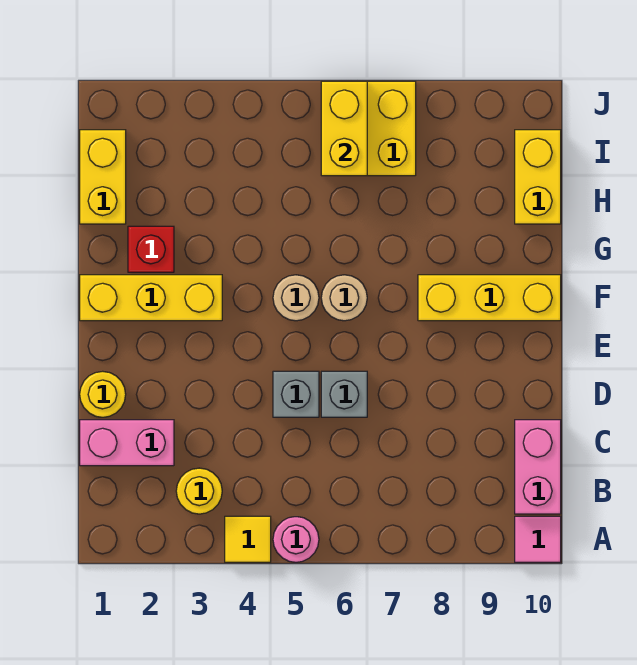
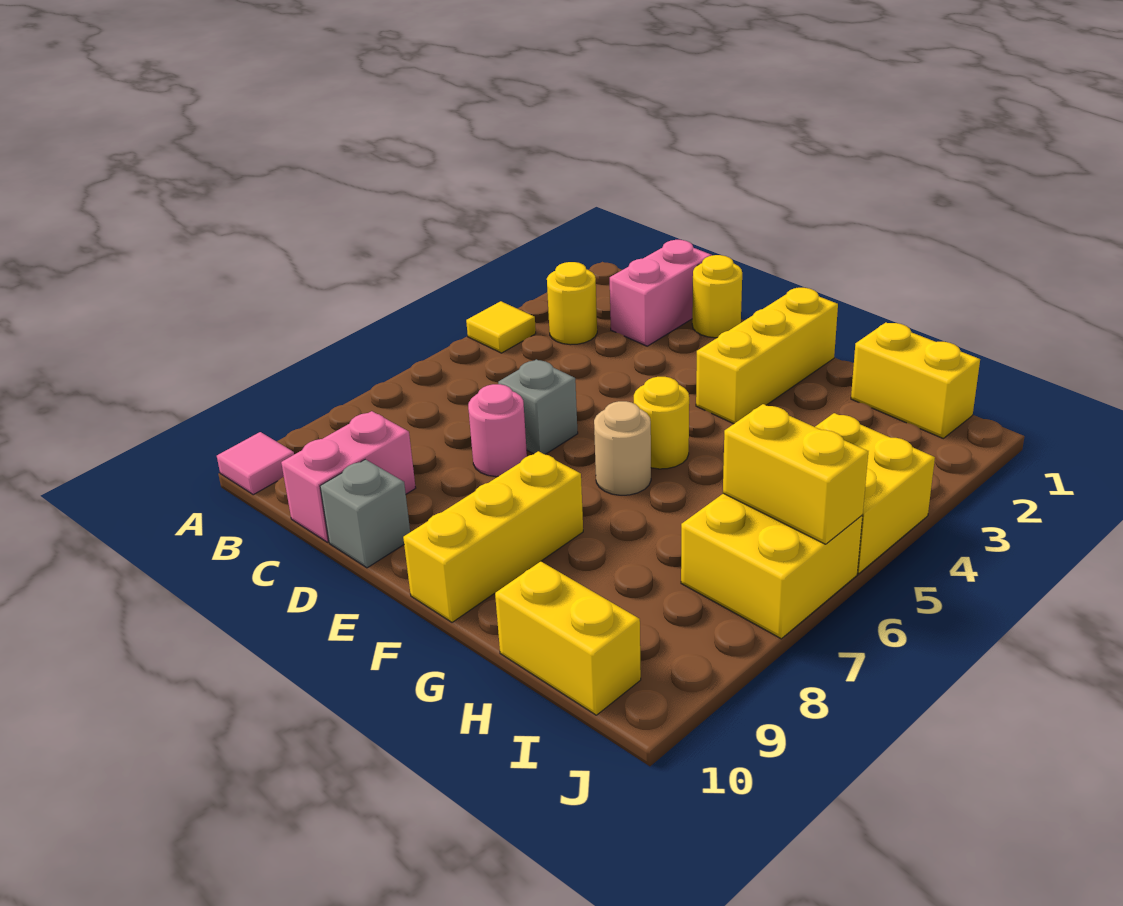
pink 1x1 round brick [273,517,319,562] -> pink 1x1 round brick moved to [468,384,527,477]
pink 1x2 brick [515,420,561,514] -> pink 1x2 brick turned to [281,411,416,542]
grey 1x1 brick [273,371,319,417] -> grey 1x1 brick moved to [320,459,410,568]
tan 1x1 round brick [273,275,319,321] -> yellow 1x1 round brick [634,377,689,469]
red 1x1 brick [128,226,174,272] -> none
none -> yellow 2x2 brick [815,413,935,574]

